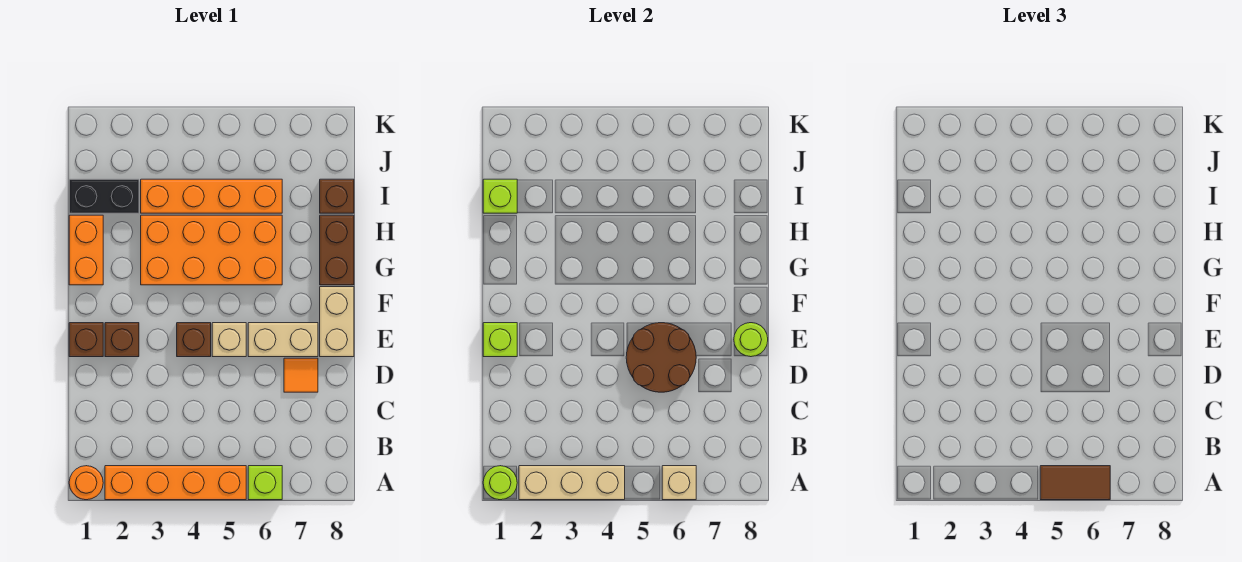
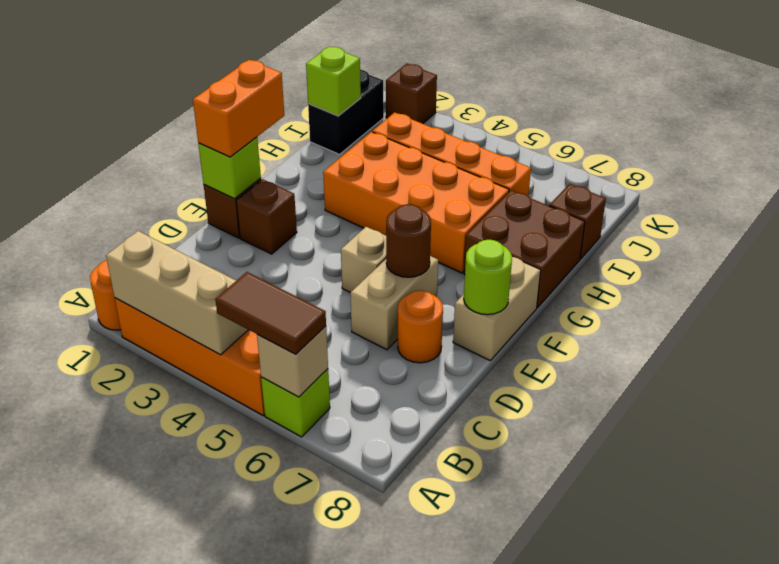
lime 1x1 round brick [483,466,517,500] -> none
brown 2x2 round brick [626,323,696,392] -> brown 1x1 round brick [386,204,431,277]
orange 1x1 tile [284,358,318,392] -> orange 1x1 round brick [398,290,443,363]
brown 1x1 brick [177,323,211,357] -> brown 1x1 brick moved to [386,64,437,124]
tan 1x2 brick [248,323,318,357] -> tan 1x2 brick turned to [350,256,438,350]
orange 1x2 brick [69,215,103,285] -> orange 1x2 brick moved to [193,60,284,157]
brown 1x2 brick [320,215,354,285] -> brown 2x2 brick [464,190,585,308]
black 1x2 brick [69,179,139,213] -> black 1x2 brick turned to [308,70,384,154]

